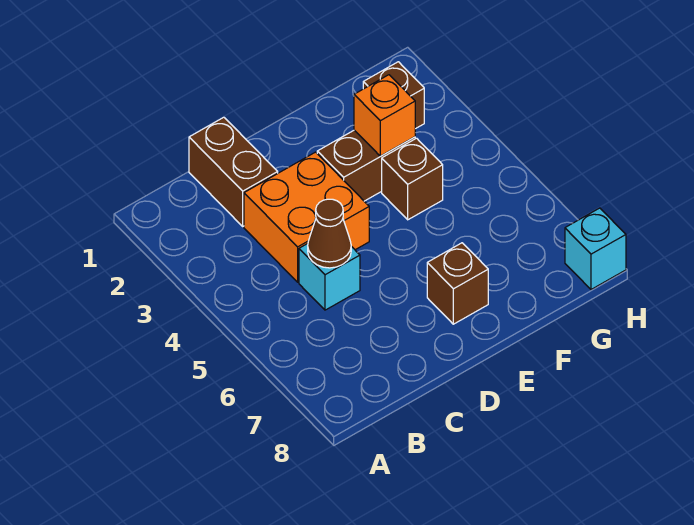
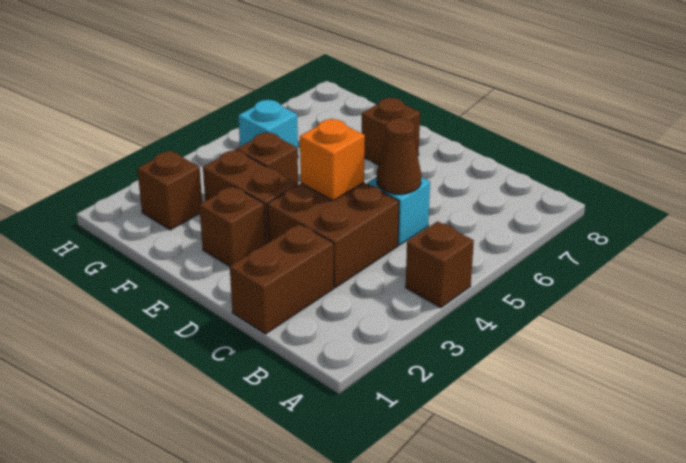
none -> brown 1x1 brick [405,221,474,308]
orange 2x2 brick [244,152,369,282] -> brown 2x2 brick [267,182,399,288]
none -> brown 1x1 brick [199,186,266,266]
orange 1x1 brick [354,75,415,156] -> orange 1x1 brick moved to [300,119,365,200]
cyan 1x1 brick [565,208,626,289] -> cyan 1x1 brick moved to [238,100,298,151]

